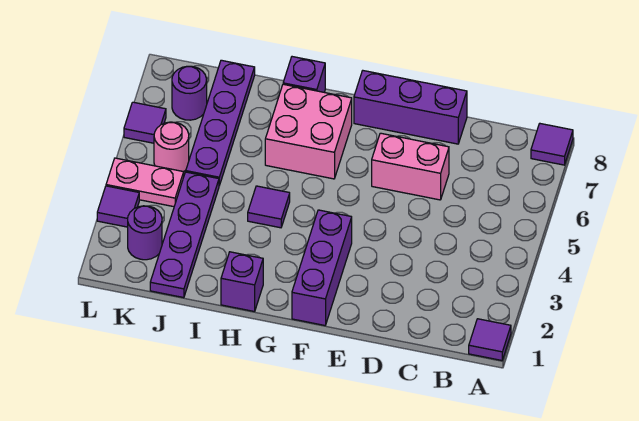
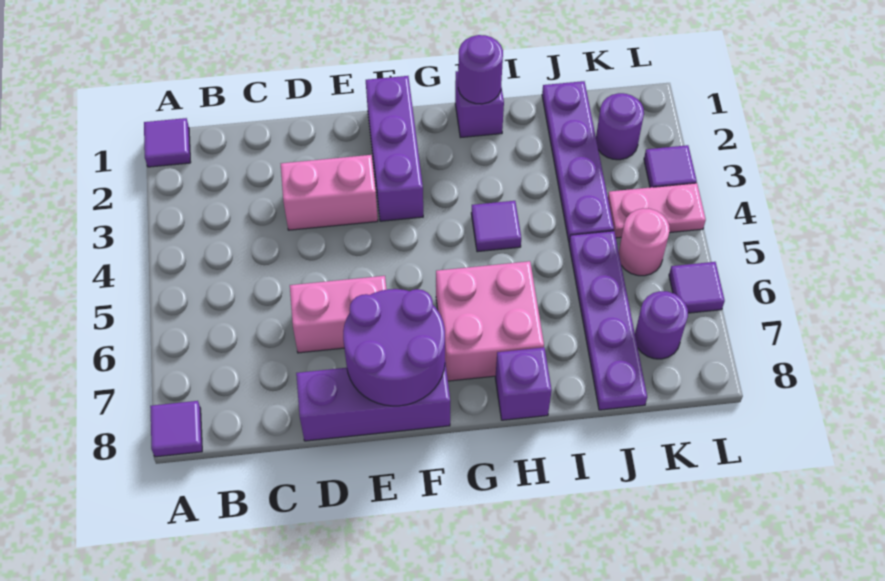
none -> pink 1x2 brick [281,155,378,230]
none -> purple 2x2 round brick [343,289,445,406]
none -> purple 1x1 round brick [458,35,503,104]

